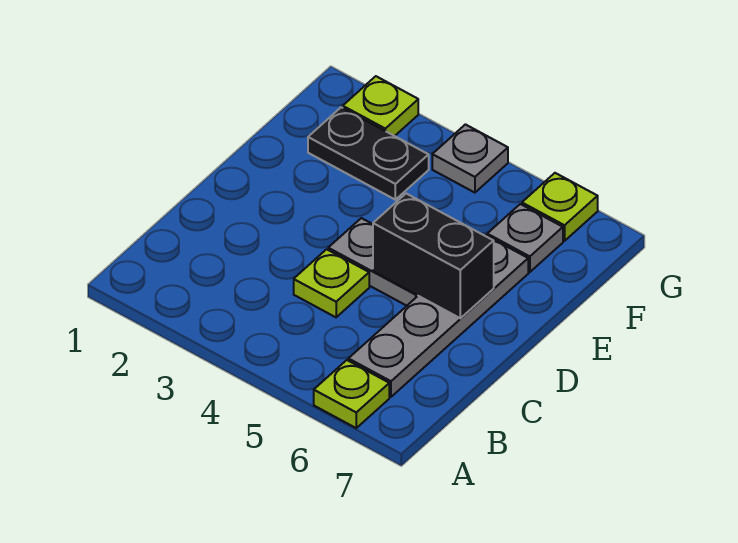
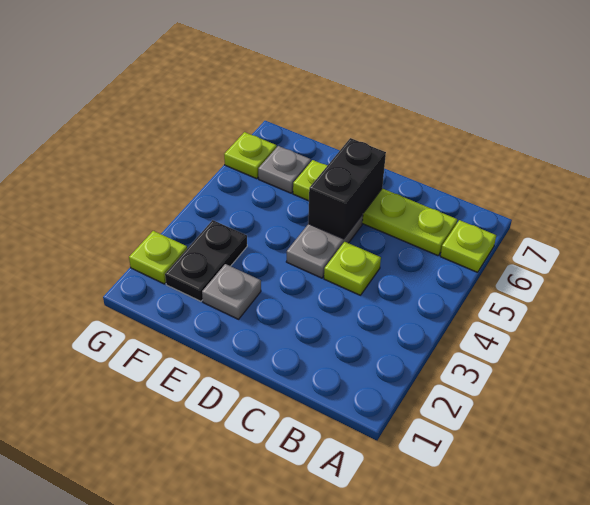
grey 1x4 plate [348,235,528,397] -> lime 1x4 plate [293,160,457,256]
grey 1x1 plate [432,125,508,193] -> grey 1x1 plate moved to [202,264,261,319]

